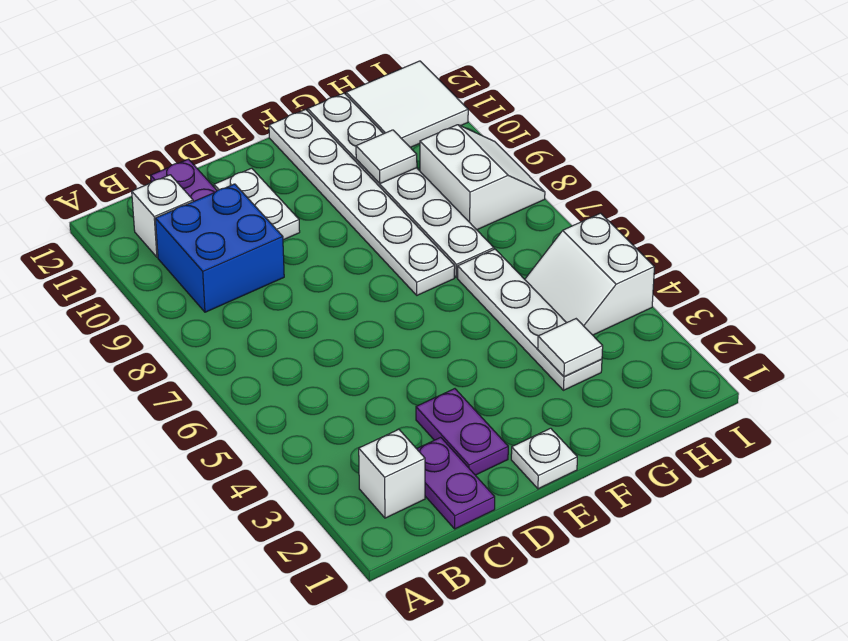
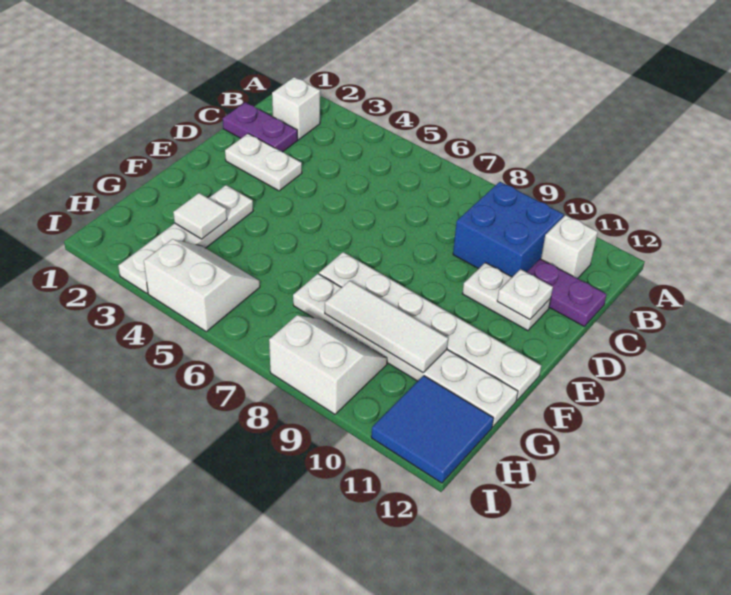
purple 1x2 plate [416,389,508,475] -> white 1x2 plate [225,134,302,191]
white 1x1 plate [511,428,577,489] -> white 1x1 plate moved to [497,269,553,320]
white 1x4 plate [458,249,602,390] -> white 1x4 plate turned to [118,185,253,293]
white 1x1 tile [356,130,417,184] -> white 1x3 tile [325,281,448,373]
white 2x2 slope [420,125,545,230] -> white 2x2 slope turned to [269,315,387,414]
white 2x2 tile [346,61,468,147] -> blue 2x2 tile [371,376,494,483]

